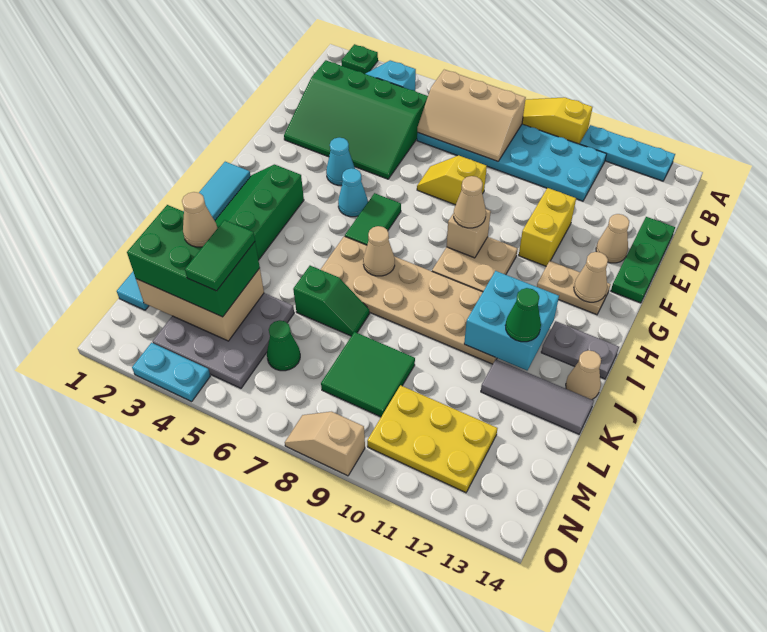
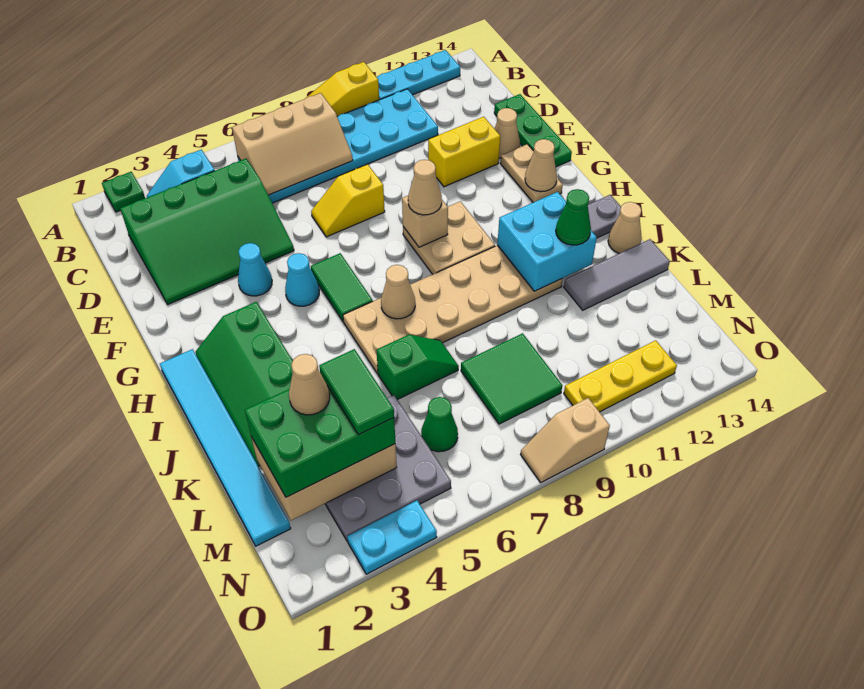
yellow 1x2 brick [519,188,576,266] -> yellow 1x2 brick turned to [428,117,500,187]
tan 1x2 plate [537,261,611,315] -> tan 1x2 plate turned to [501,144,563,202]
yellow 2x3 plate [367,385,497,493] -> yellow 1x3 plate [564,340,677,412]

